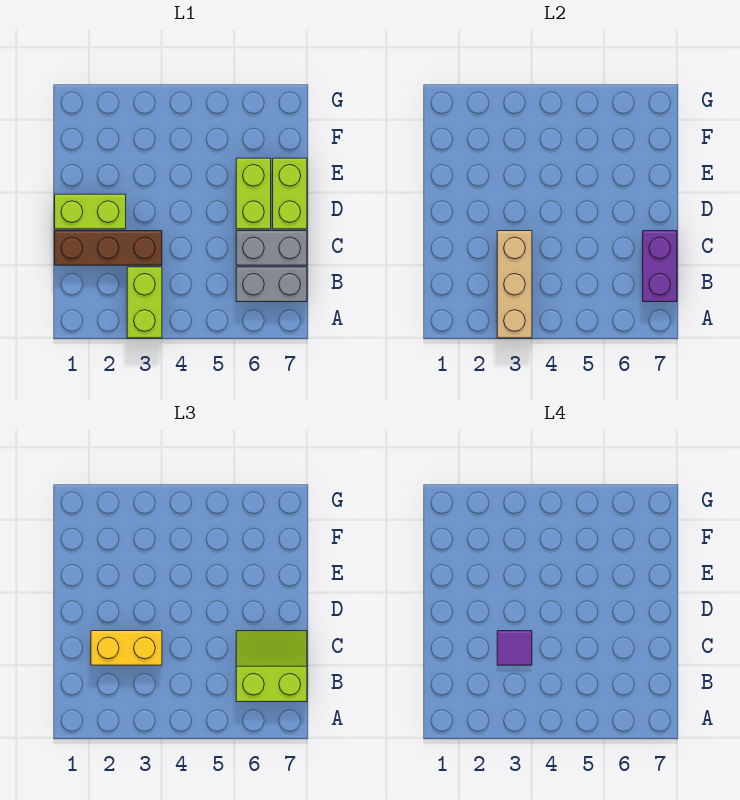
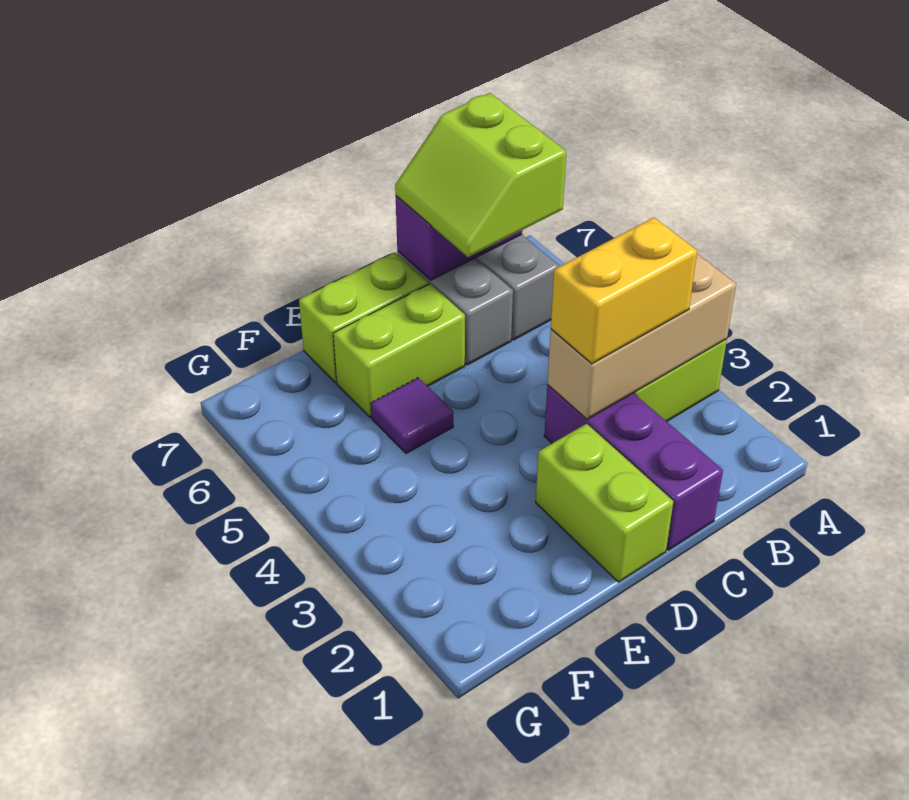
brown 1x3 brick [55,231,162,265] -> purple 1x3 brick [544,385,723,550]
yellow 1x2 brick [91,631,162,665] -> yellow 1x2 brick turned to [551,218,697,364]
purple 1x1 tile [497,631,532,665] -> purple 1x1 tile moved to [371,378,453,453]

